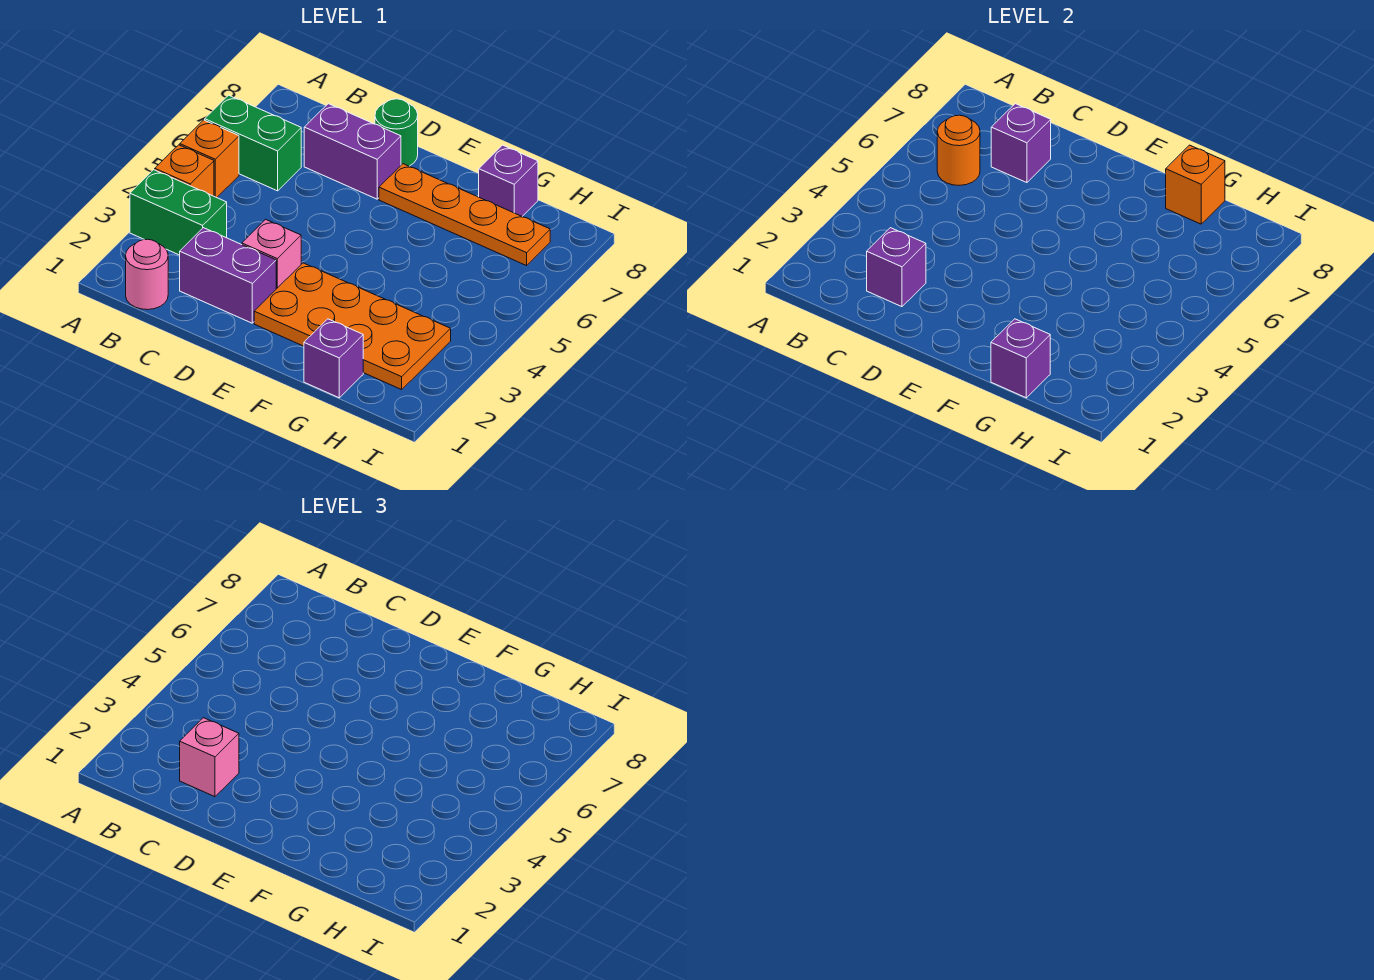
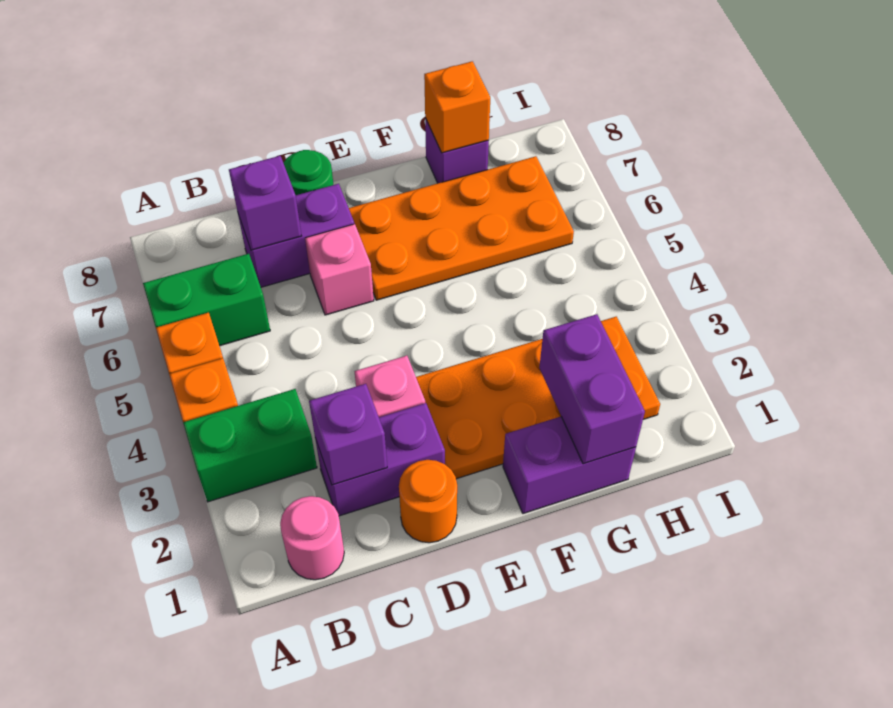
orange 1x1 round brick [937,115,980,185] -> orange 1x1 round brick moved to [399,460,457,543]
pink 1x1 brick [180,718,239,797] -> pink 1x1 brick moved to [305,224,374,315]
orange 1x4 plate [379,164,550,266] -> orange 2x4 plate [349,156,574,300]
purple 1x1 brick [304,319,363,398] -> purple 1x2 brick [503,417,636,513]
purple 1x1 brick [991,319,1050,398] -> purple 1x2 brick [539,314,645,464]

